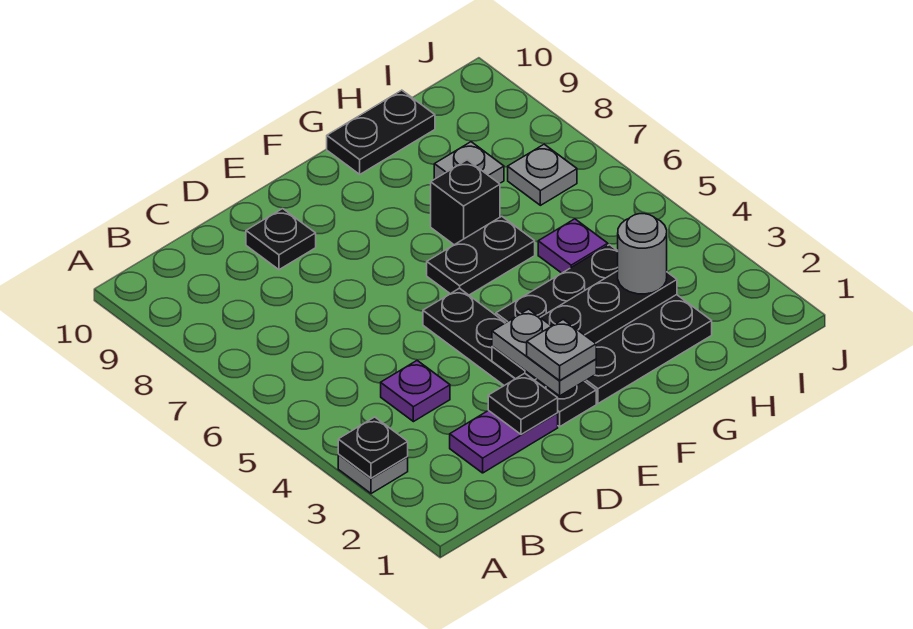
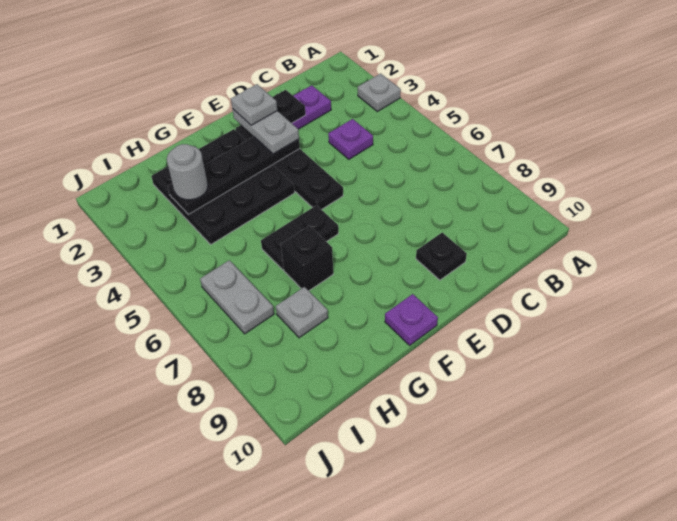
black 1x1 plate [338,417,408,478] -> none
black 1x2 plate [327,90,435,174] -> none
purple 1x1 plate [538,219,608,273] -> purple 1x1 plate moved to [385,294,438,345]
grey 1x1 plate [508,144,577,205] -> grey 1x2 plate [200,260,274,334]

